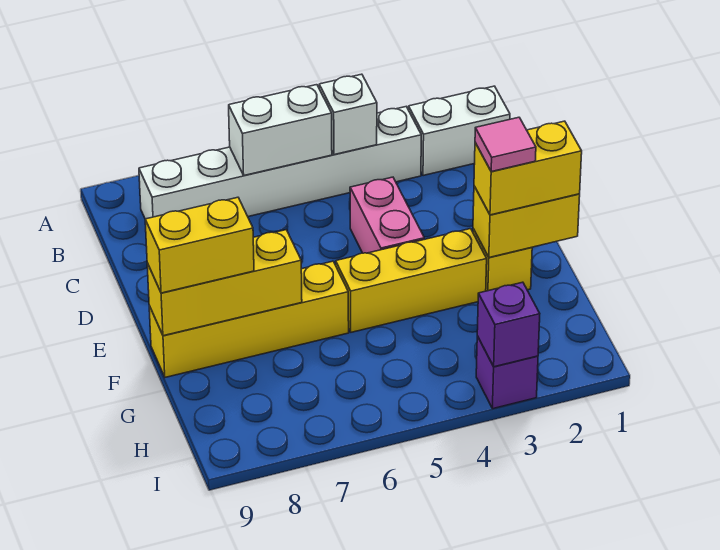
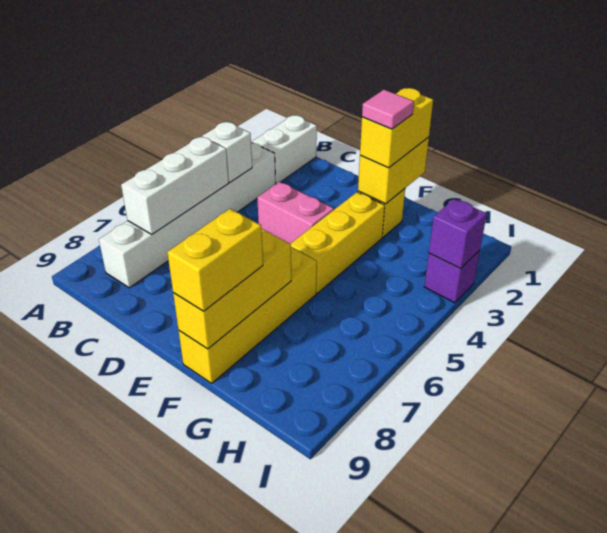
white 1x2 brick [229,85,332,175] -> white 1x3 brick [121,136,229,234]

